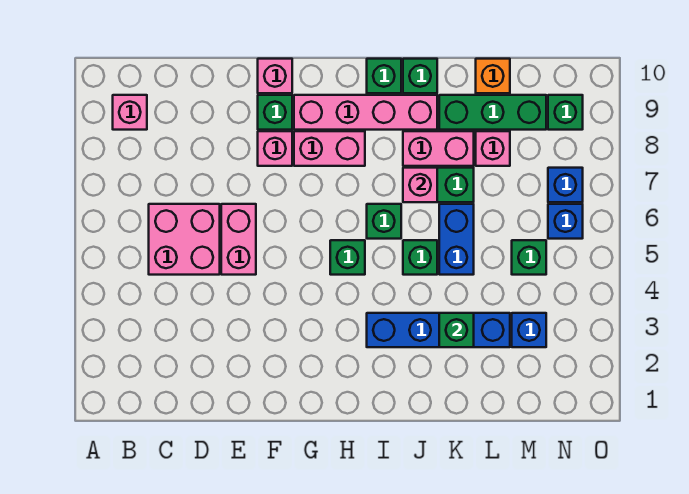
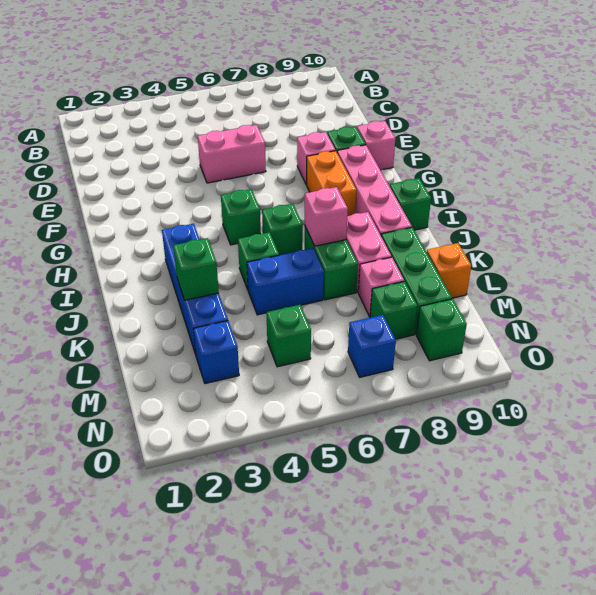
pink 1x1 brick [113,95,147,130] -> none
pink 2x2 brick [149,204,220,275] -> none
pink 1x2 brick [294,131,365,166] -> orange 1x2 brick [307,151,356,216]
green 1x1 brick [403,59,437,93] -> green 1x1 brick moved to [370,281,417,339]
blue 1x1 brick [548,204,583,239] -> none

